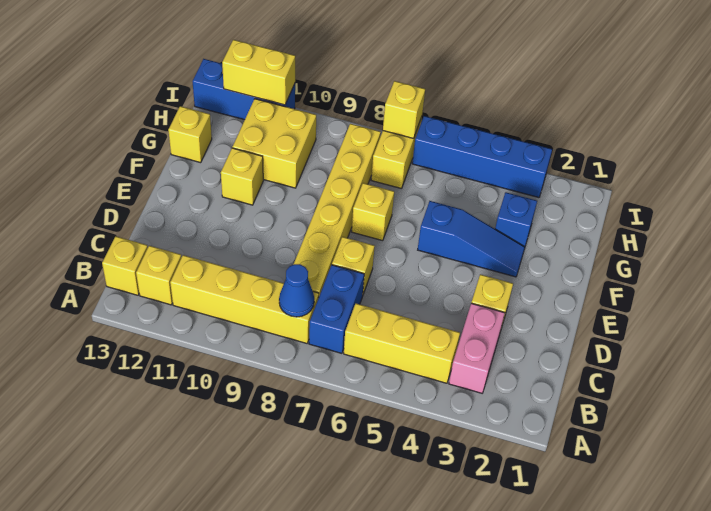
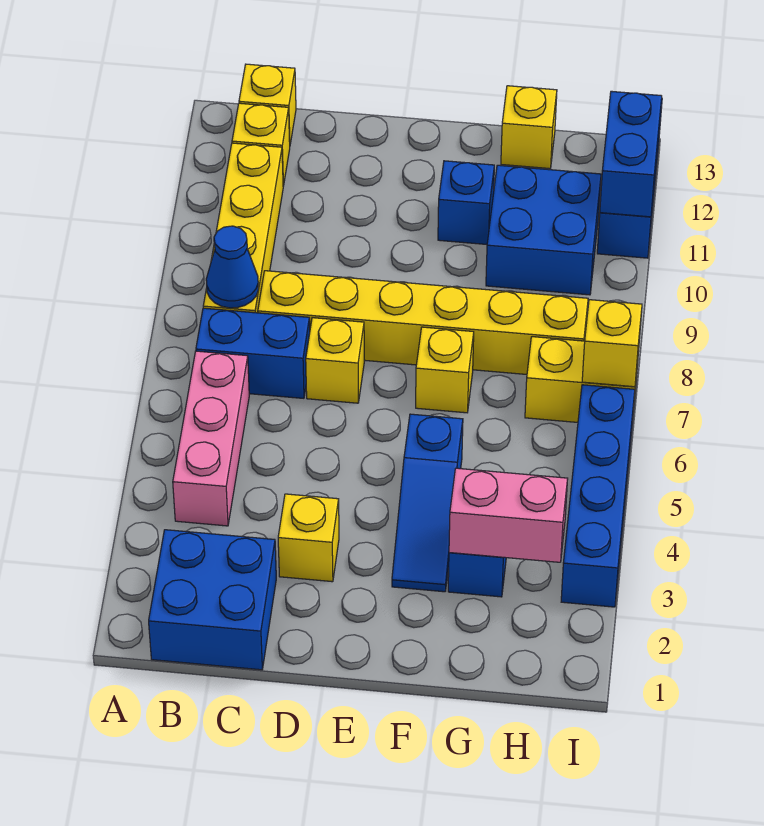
none -> blue 2x2 brick [149,530,276,670]
pink 1x2 brick [449,303,505,393] -> pink 1x2 brick moved to [449,468,568,562]
yellow 1x3 brick [344,303,460,383] -> pink 1x3 brick [173,351,249,526]
yellow 1x1 brick [221,148,263,205] -> blue 1x1 brick [438,161,494,244]
yellow 2x2 brick [233,99,316,188] -> blue 2x2 brick [486,165,601,295]
yellow 1x2 brick [222,40,295,105] -> blue 1x2 brick [600,91,662,217]

